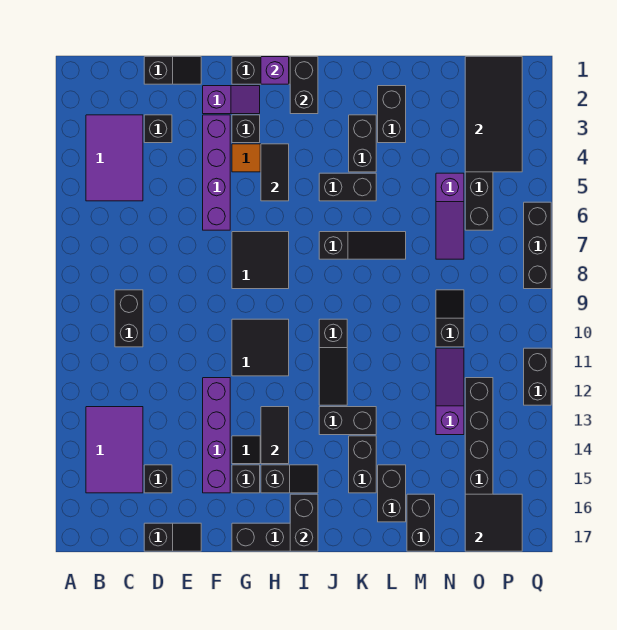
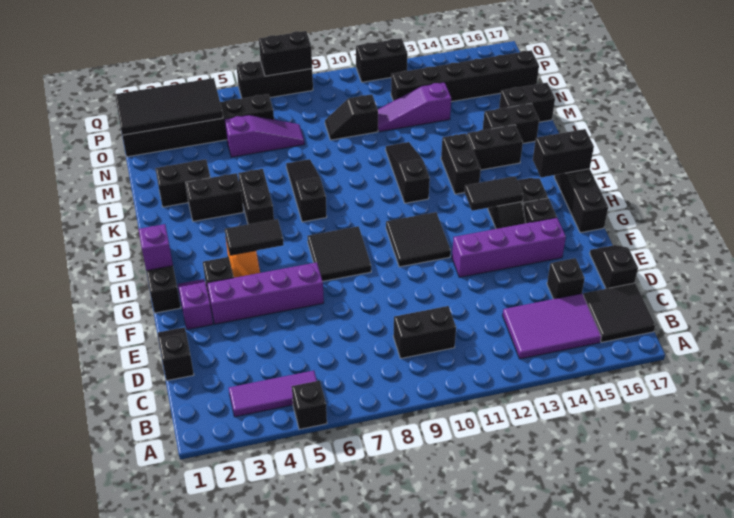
purple 2x3 tile [86,115,143,201] -> purple 1x3 tile [229,371,317,417]
black 1x1 brick [144,115,172,143] -> black 1x1 brick moved to [292,381,327,429]
black 1x2 brick [290,57,318,114] -> black 1x2 brick moved to [259,31,312,76]
black 1x3 slope [319,319,347,405] -> black 1x3 slope turned to [385,142,430,203]
black 2x2 tile [465,494,522,551] -> black 2x2 tile moved to [583,283,655,342]

